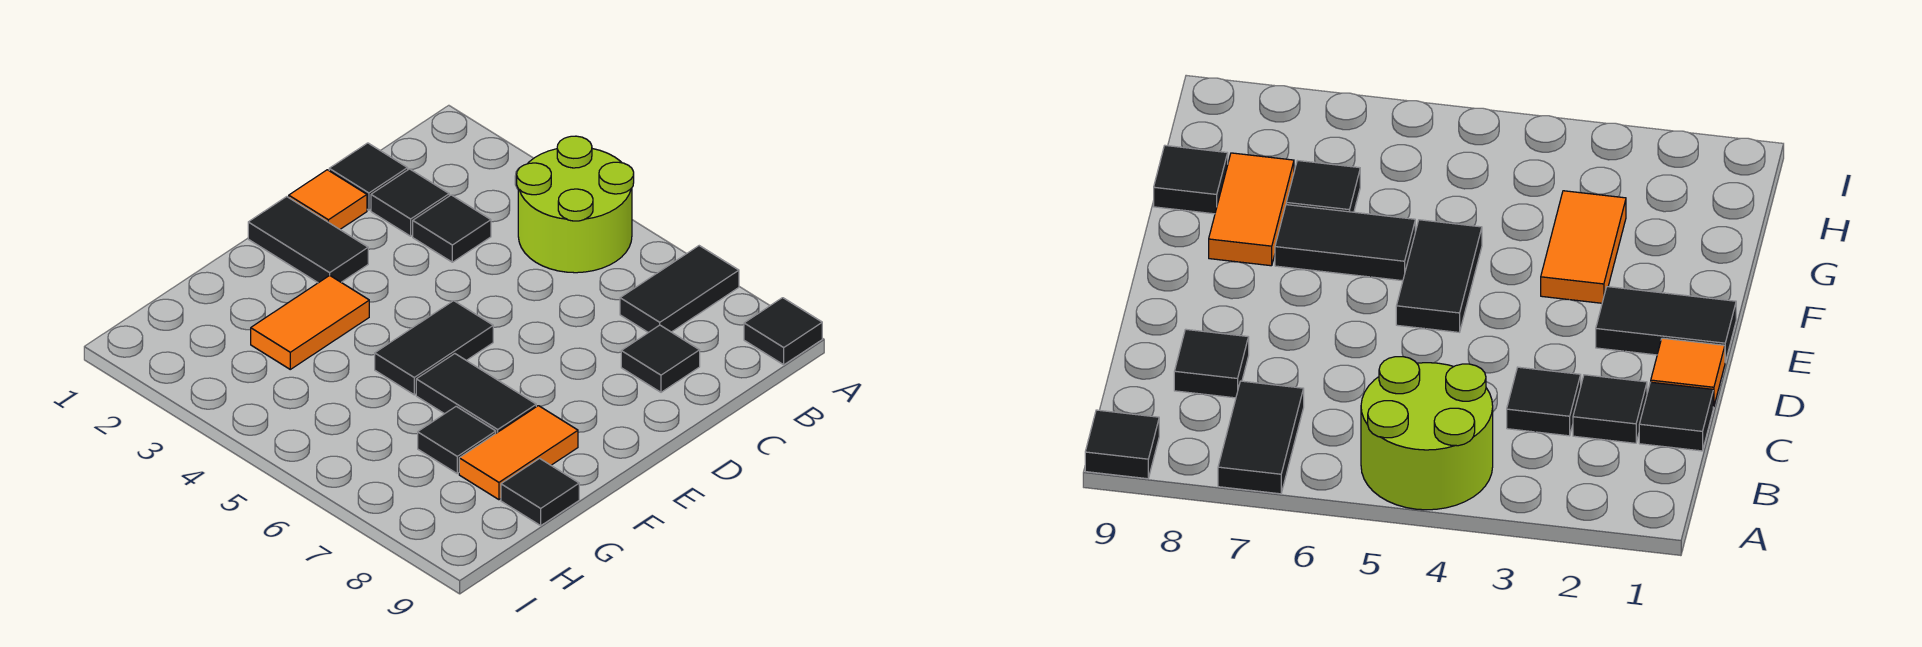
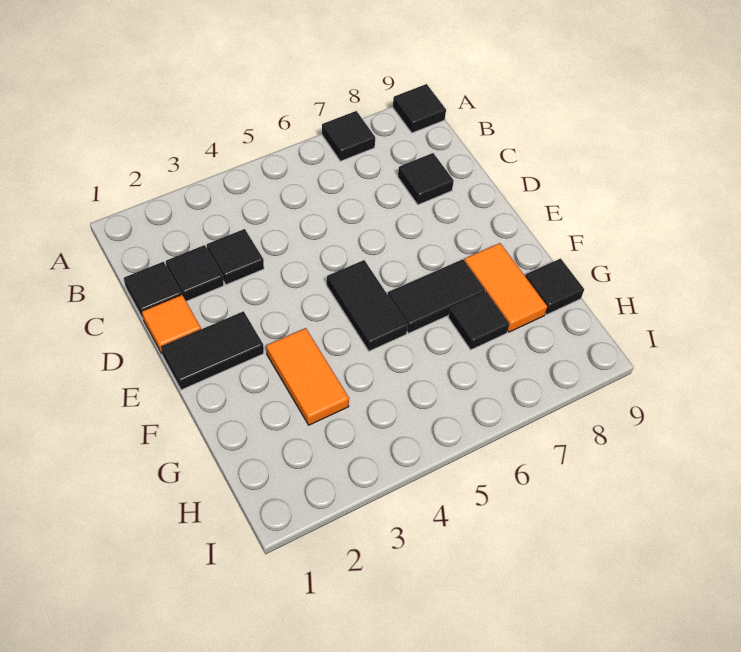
lime 2x2 round brick [517,136,634,273] -> none
black 1x2 tile [620,246,739,333] -> black 1x1 tile [322,111,375,161]

